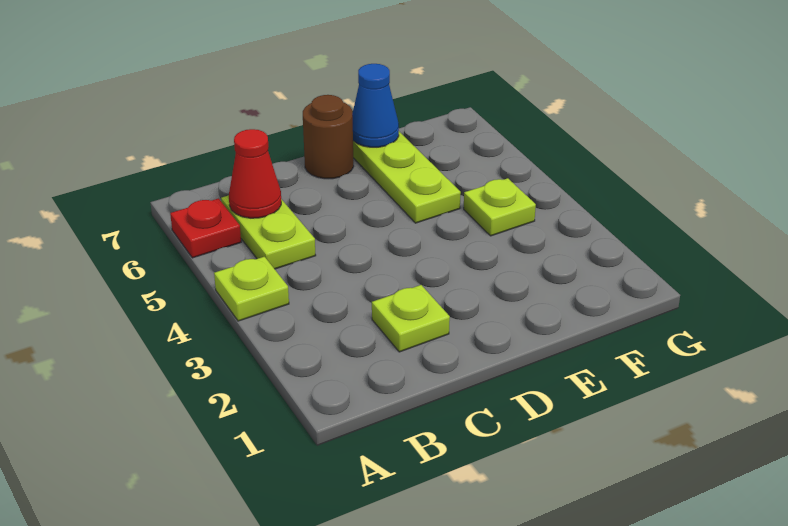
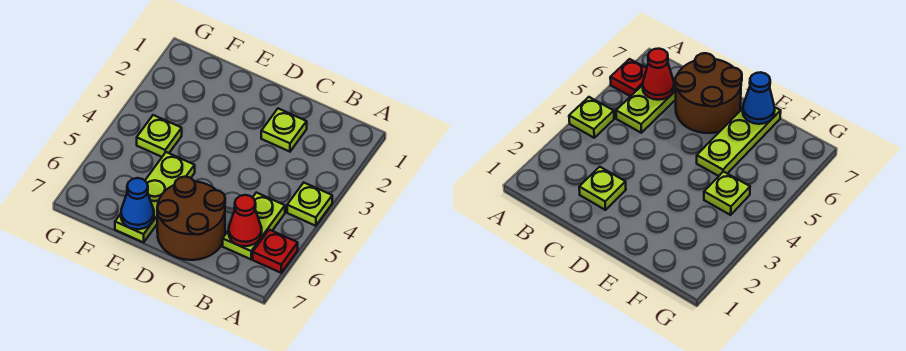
brown 1x1 round brick [303,95,354,179] -> brown 2x2 round brick [157,177,225,260]

